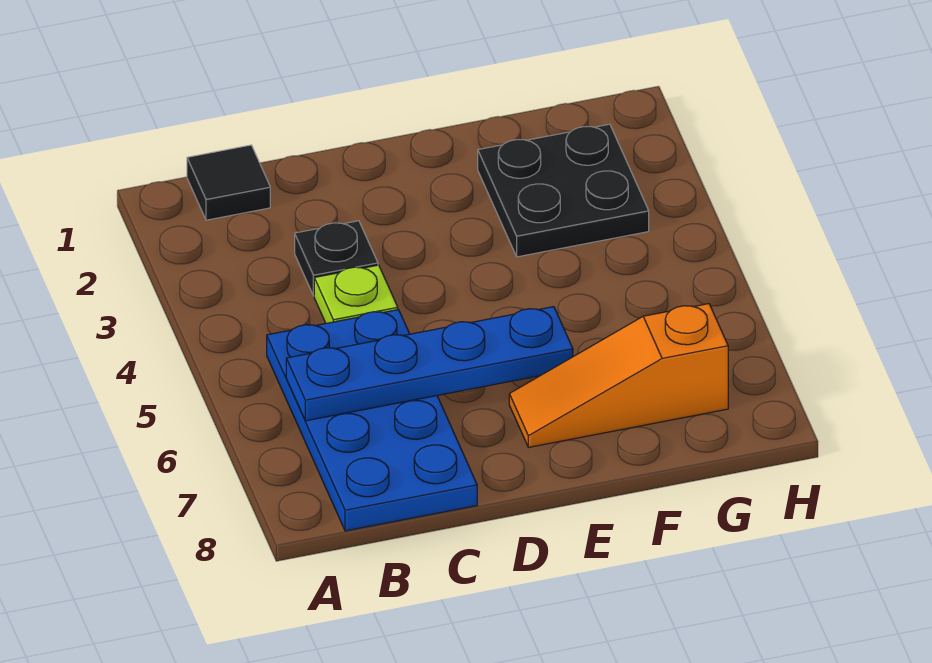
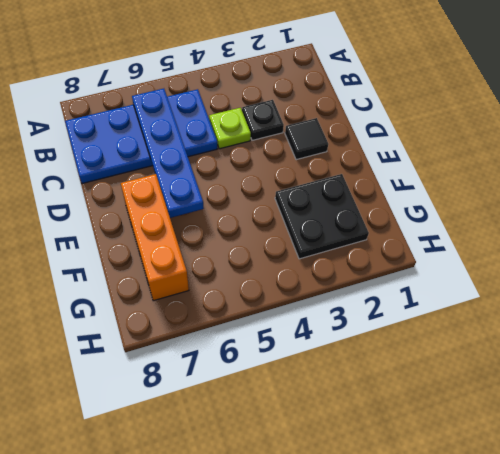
black 1x1 tile [187,145,270,220] -> black 1x1 tile moved to [285,118,328,160]
orange 1x3 slope [509,304,728,447] -> orange 1x3 brick [121,174,189,301]

